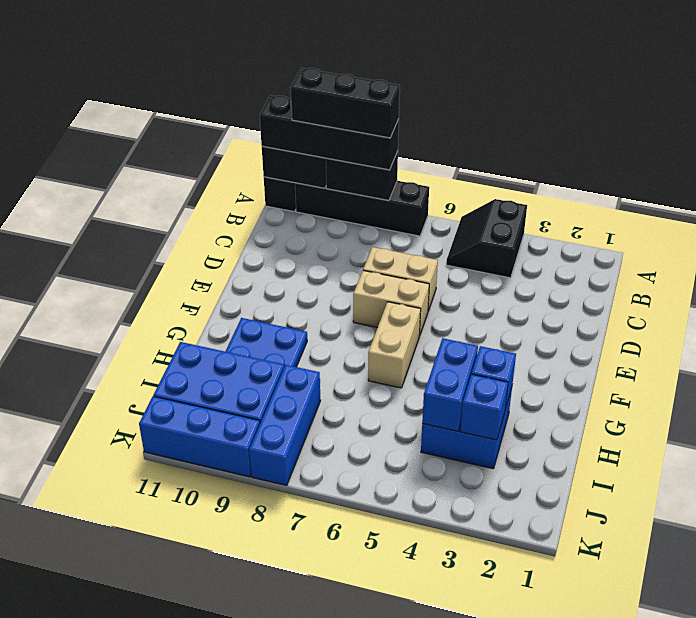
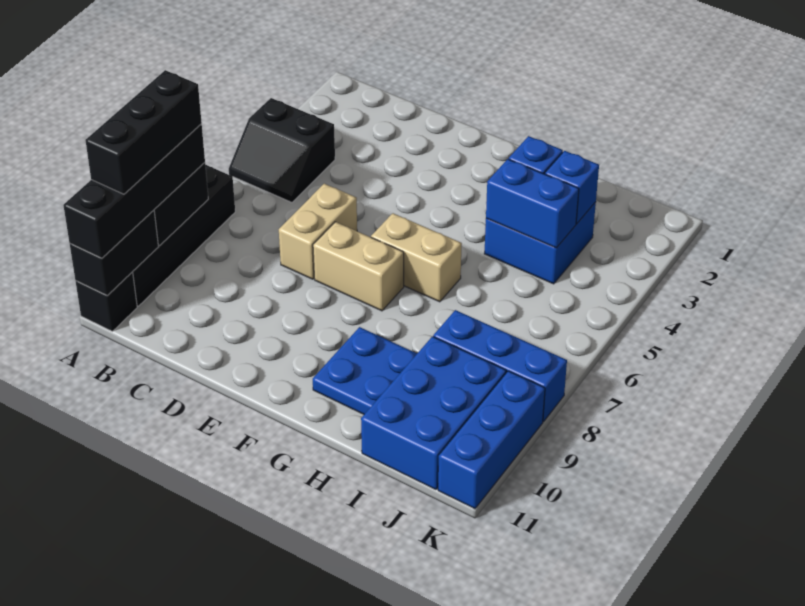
tan 1x2 brick [353,271,429,336] -> tan 1x2 brick turned to [313,222,404,311]

